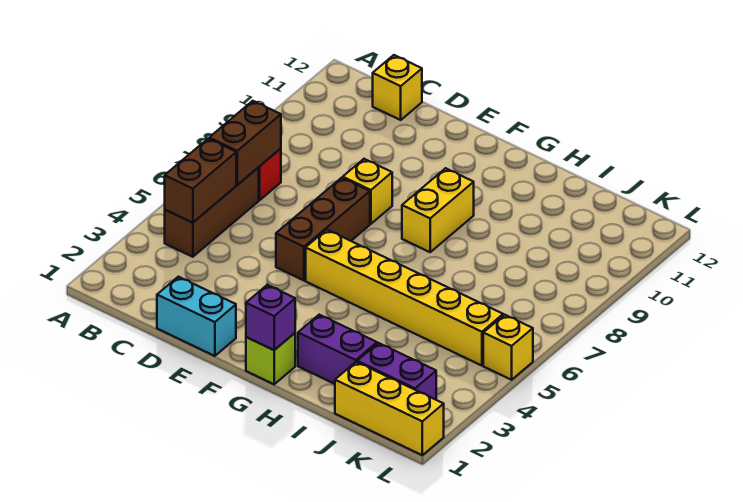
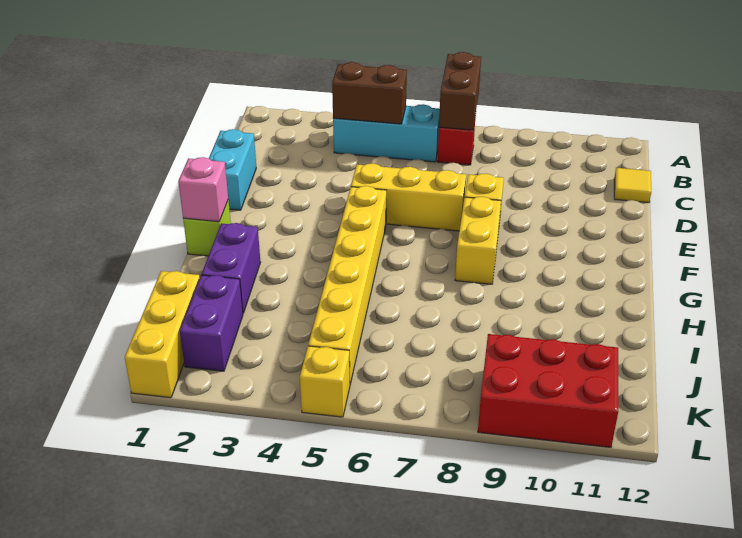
brown 1x3 brick [165,168,259,257] -> cyan 1x3 brick [333,104,440,162]
brown 1x2 brick [209,101,281,185] -> brown 1x2 brick turned to [439,52,481,130]
yellow 1x1 brick [373,55,422,120] -> yellow 1x1 tile [614,168,651,203]
brown 1x3 brick [276,178,370,280] -> yellow 1x3 brick [351,163,466,231]
purple 1x1 brick [246,285,295,350] -> pink 1x1 brick [178,157,228,222]
yellow 1x2 brick [402,168,474,252] -> yellow 1x2 brick turned to [455,197,501,284]
none -> red 2x3 brick [478,334,618,447]

